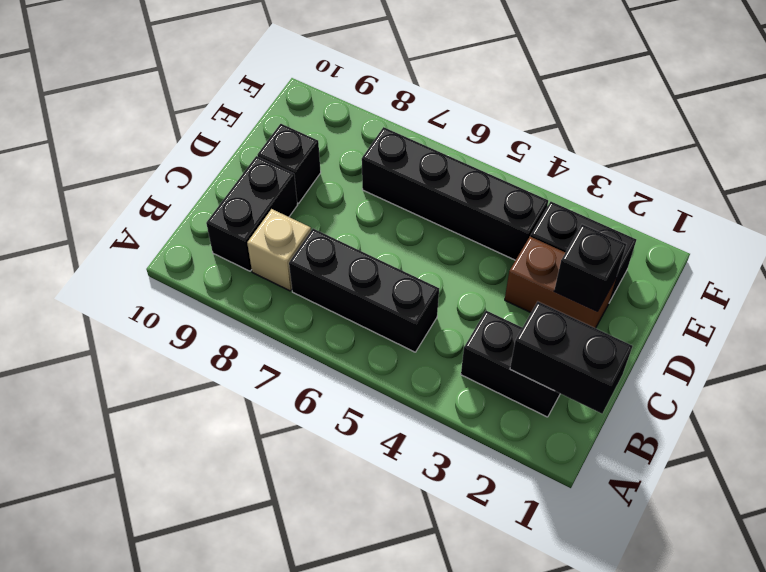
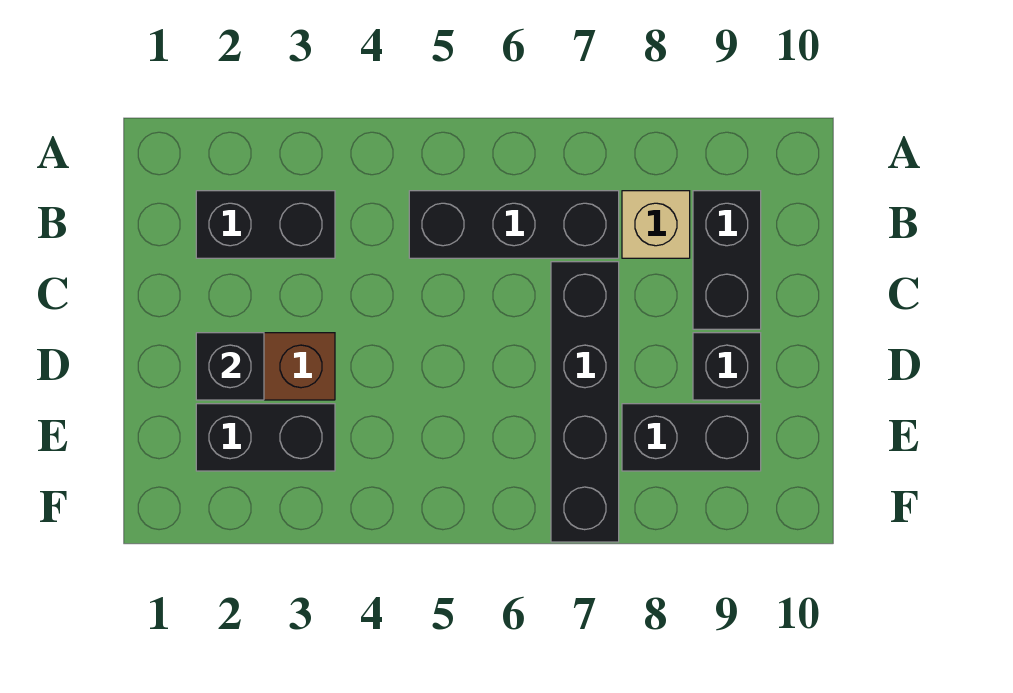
black 1x2 brick [510,302,632,414] -> black 1x2 brick moved to [622,404,761,471]
black 1x4 brick [362,127,548,260] -> black 1x4 brick turned to [551,262,619,542]

